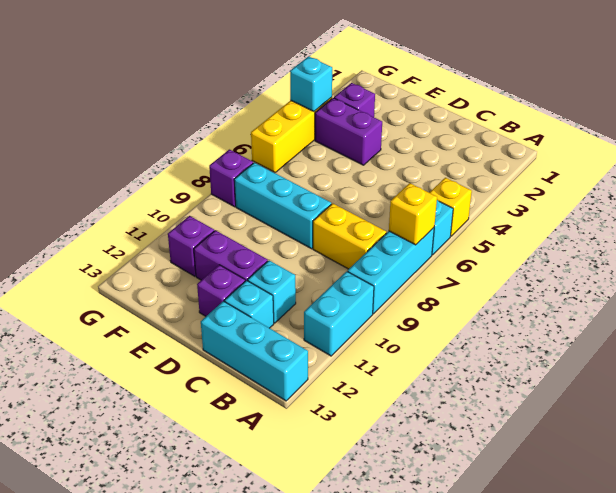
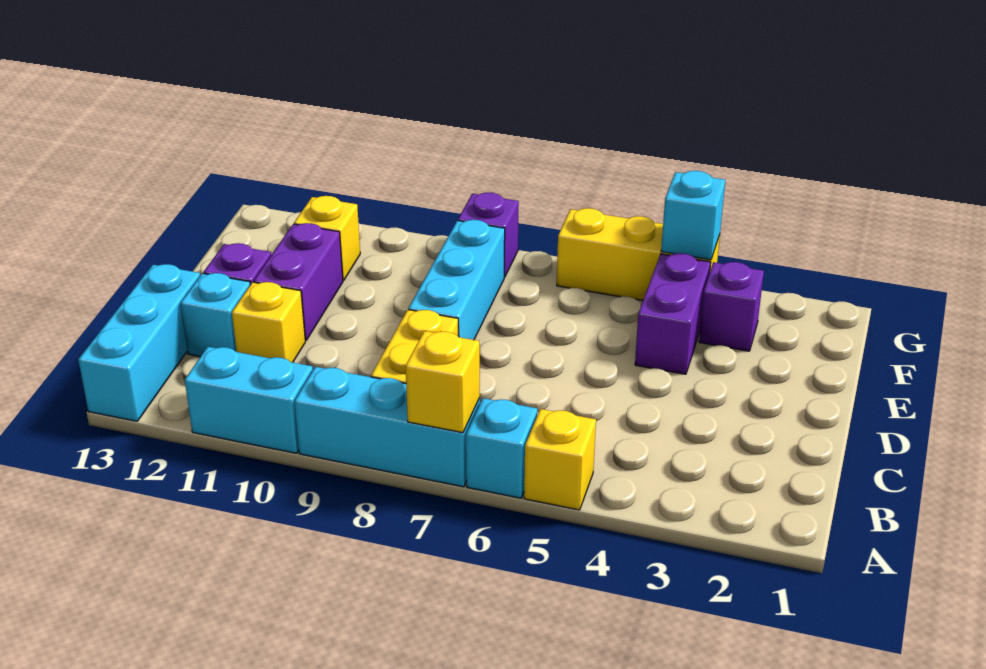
cyan 1x1 brick [248,261,296,323] -> yellow 1x1 brick [232,282,305,362]
purple 1x1 brick [168,216,214,276] -> yellow 1x1 brick [294,196,360,281]

